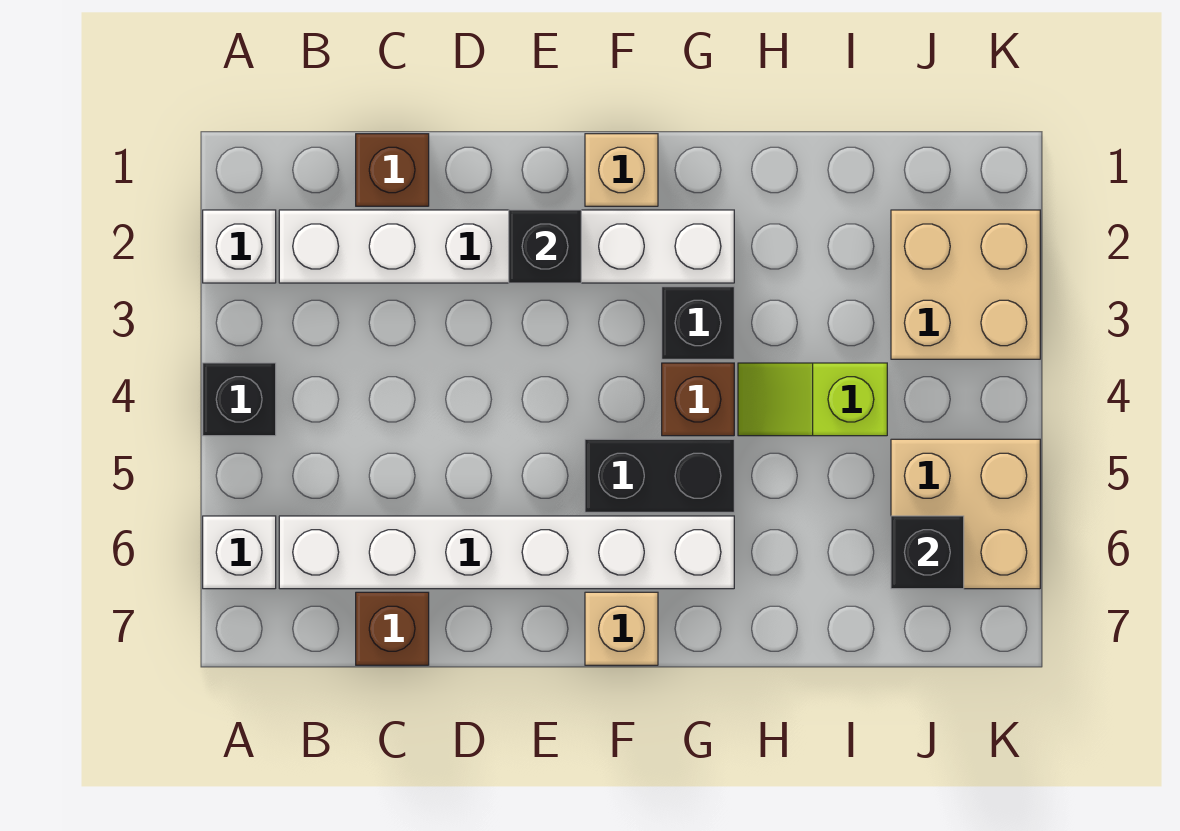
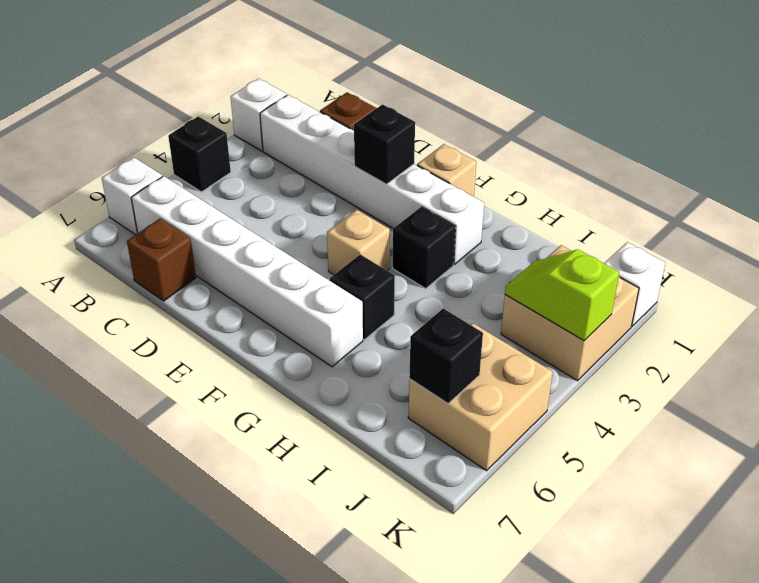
black 1x2 brick [585,439,734,512] -> black 1x1 brick [329,254,395,340]
tan 1x1 brick [585,592,658,665] -> tan 1x1 brick moved to [327,210,390,275]
brown 1x1 brick [662,363,734,436] -> none
lime 1x2 slope [738,363,887,436] -> lime 1x2 slope moved to [505,249,619,341]
none -> white 1x1 brick [604,242,665,326]

